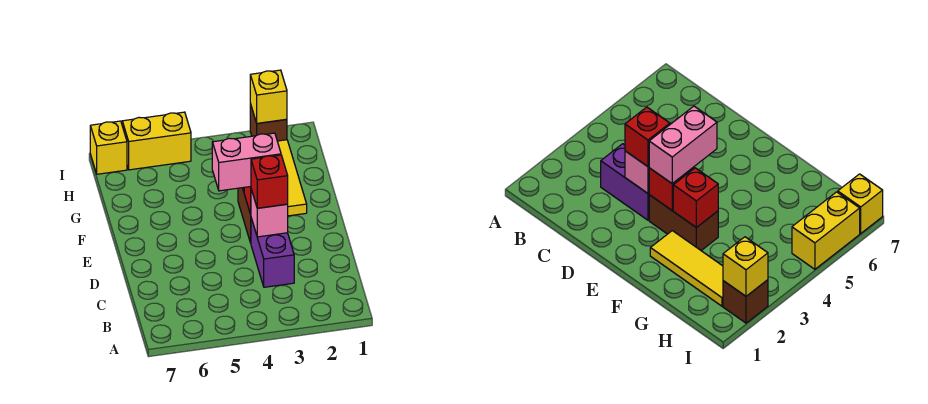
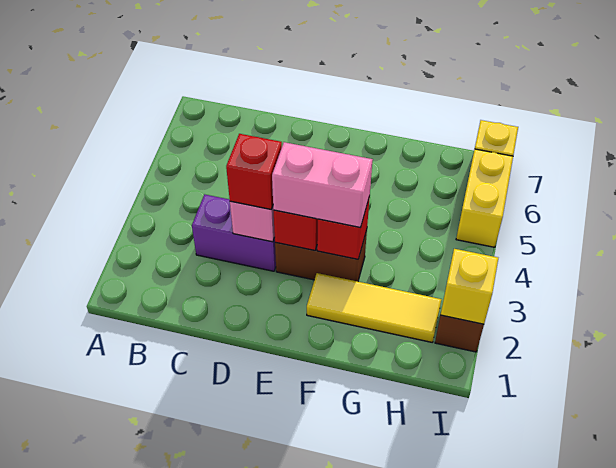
pink 1x2 brick [212,133,281,191] -> pink 1x2 brick turned to [272,142,373,228]

